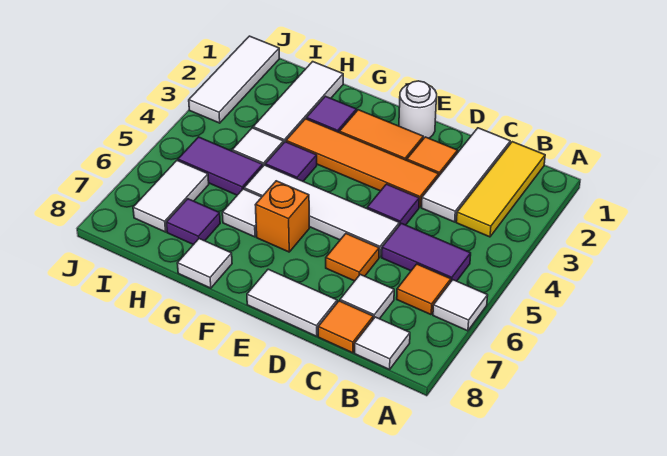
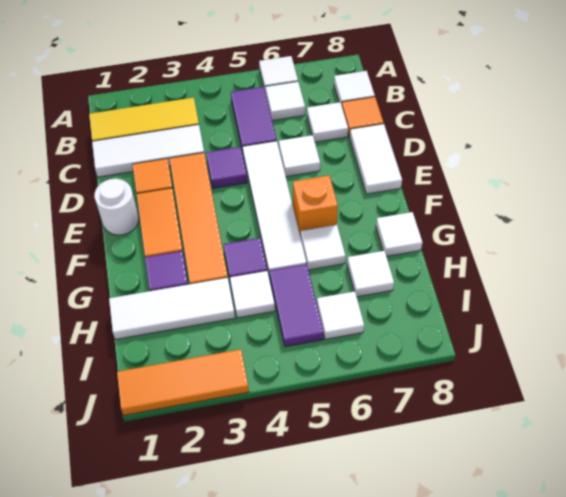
orange 1x1 tile [397,264,451,315] -> white 1x1 tile [266,81,305,121]
orange 1x1 tile [326,234,379,281] -> white 1x1 tile [279,135,320,177]
purple 1x1 tile [166,199,220,245] -> white 1x1 tile [347,251,394,297]
white 1x2 tile [133,161,209,232] -> white 1x1 tile [317,291,364,339]
white 1x3 tile [189,36,279,123] -> orange 1x3 tile [117,349,249,415]

